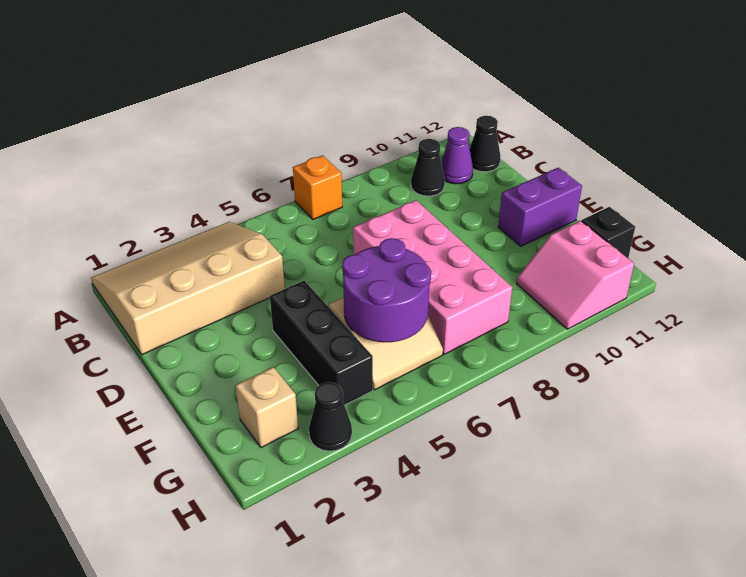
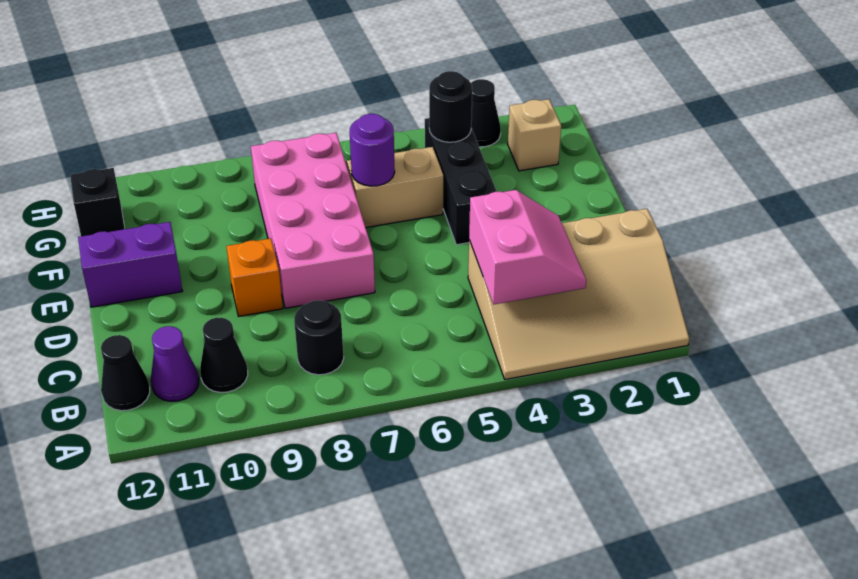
orange 1x1 brick [293,155,342,219] -> orange 1x1 brick moved to [226,238,283,316]
none -> black 1x1 round brick [294,300,344,375]
purple 2x2 round brick [342,238,431,342] -> purple 1x1 round brick [350,114,395,186]
none -> black 1x1 round brick [429,71,472,142]
pink 2x2 slope [517,221,634,329] -> pink 2x2 slope moved to [469,190,586,304]

